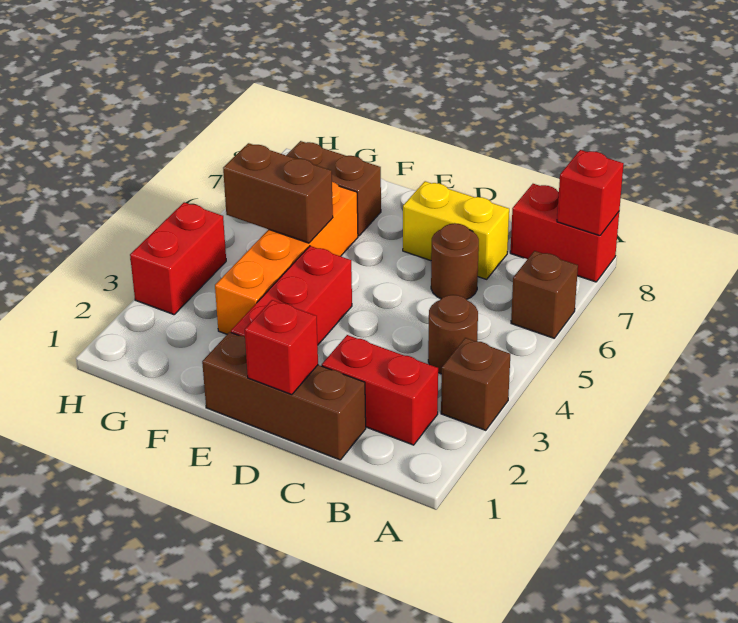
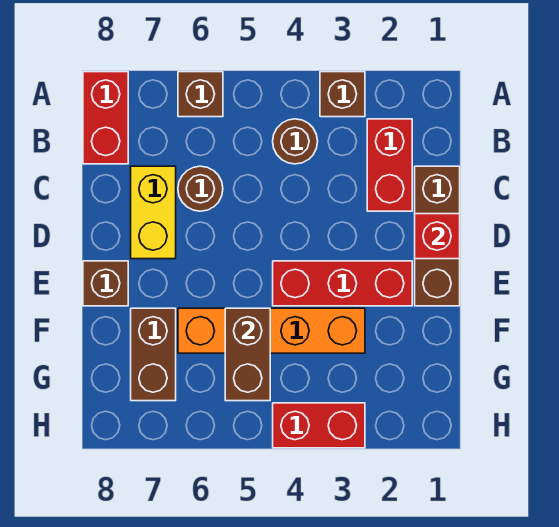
red 1x1 brick [557,150,624,236] -> none
none -> brown 1x1 brick [83,261,128,306]

